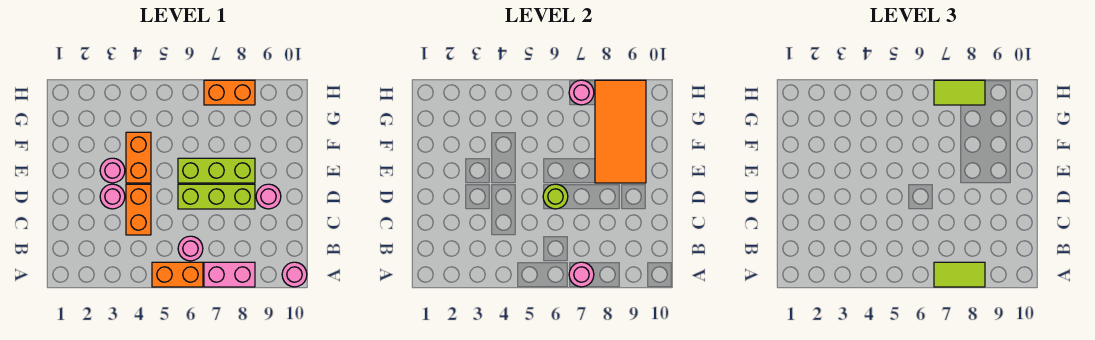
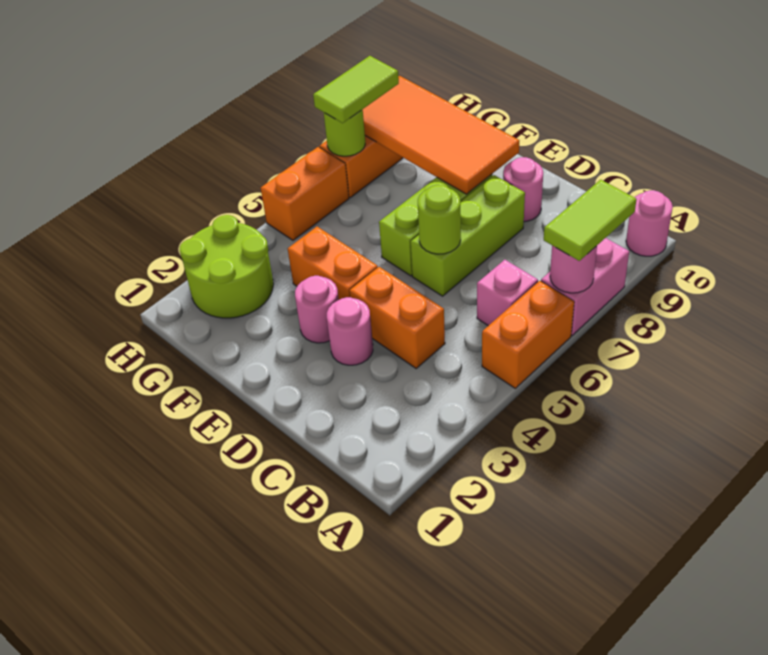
pink 1x1 round brick [178,236,203,261] -> pink 1x1 brick [477,260,538,326]
none -> lime 2x2 round brick [180,215,273,318]
none -> orange 1x2 brick [261,147,349,240]
pink 1x1 round brick [569,80,594,105] -> lime 1x1 round brick [324,109,365,156]

